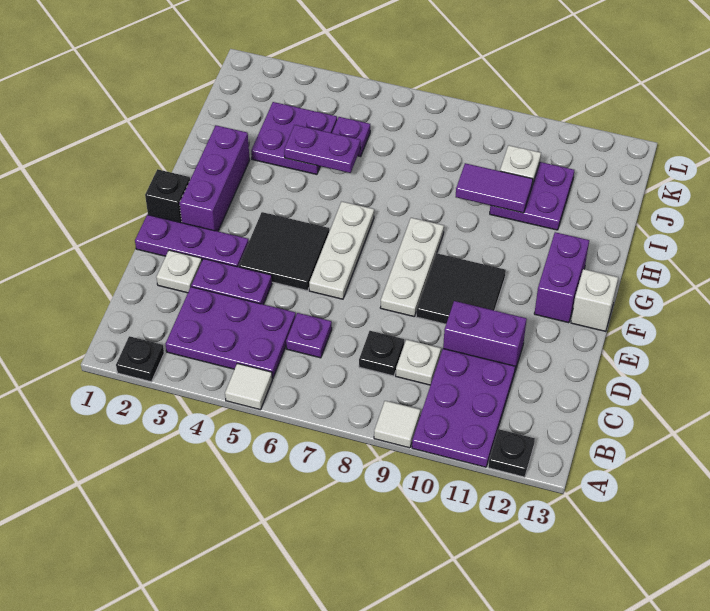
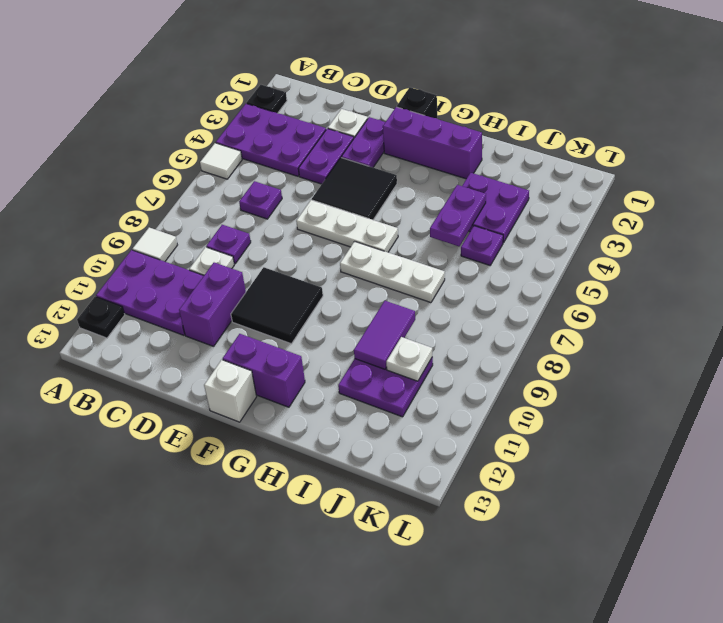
purple 2x3 plate [165,287,296,379] -> purple 2x3 plate turned to [216,104,326,176]
black 1x1 plate [359,331,404,376] -> purple 1x1 plate [206,225,251,264]
purple 1x3 plate [135,215,249,267] -> purple 1x2 plate [341,117,385,167]
white 1x3 plate [380,218,444,317] -> white 1x3 plate moved to [340,241,445,303]

